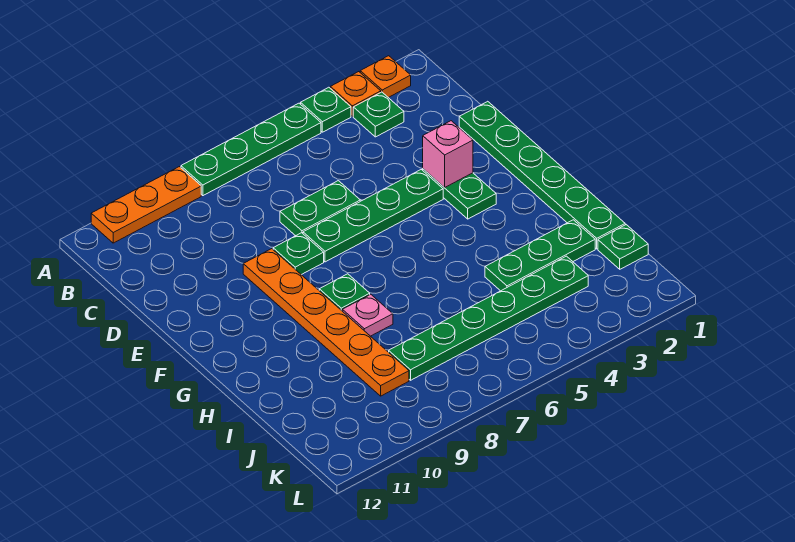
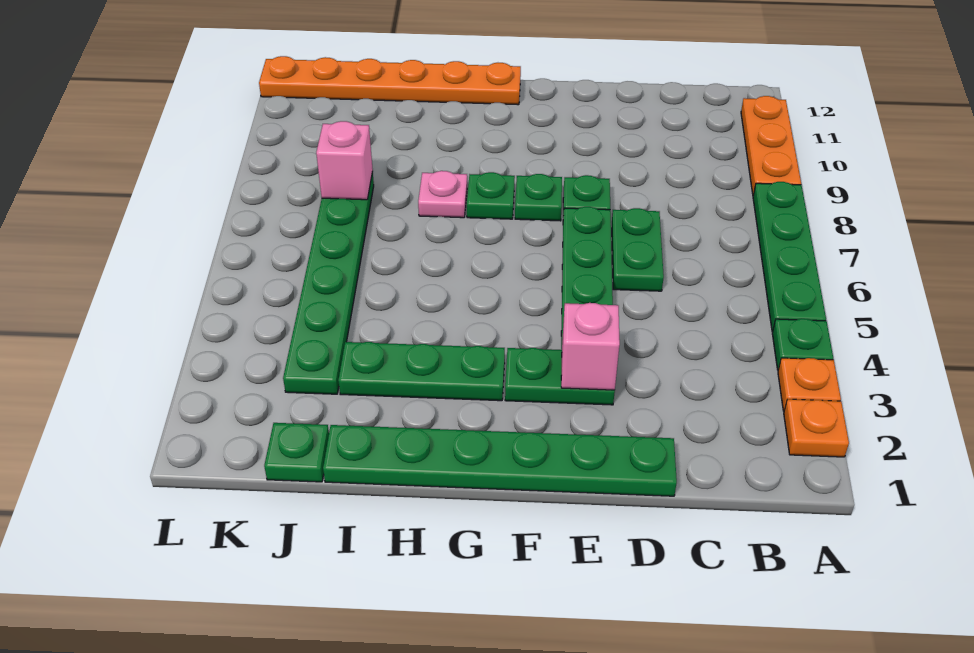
green 1x1 plate [353,92,404,137] -> green 1x1 plate moved to [515,174,562,221]
orange 1x6 plate [243,249,409,396] -> orange 1x6 plate moved to [259,56,521,105]
green 1x3 plate [485,220,595,291] -> green 1x3 plate turned to [338,342,505,401]
none -> pink 1x1 brick [316,121,373,200]

